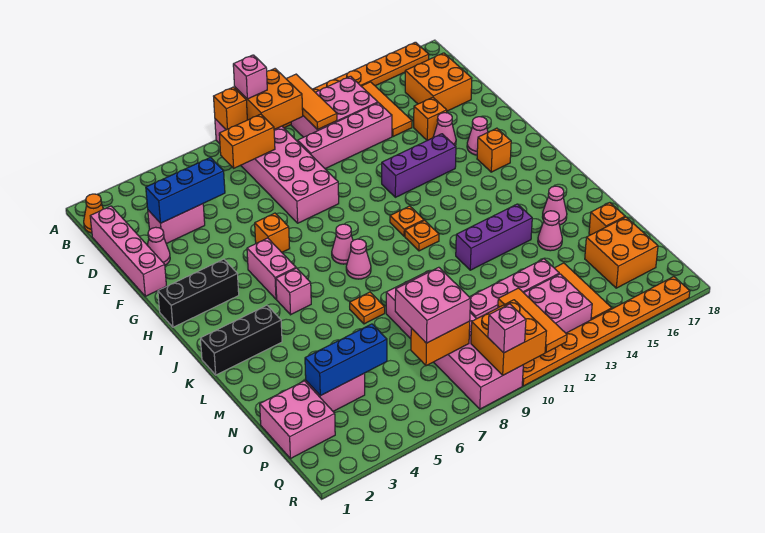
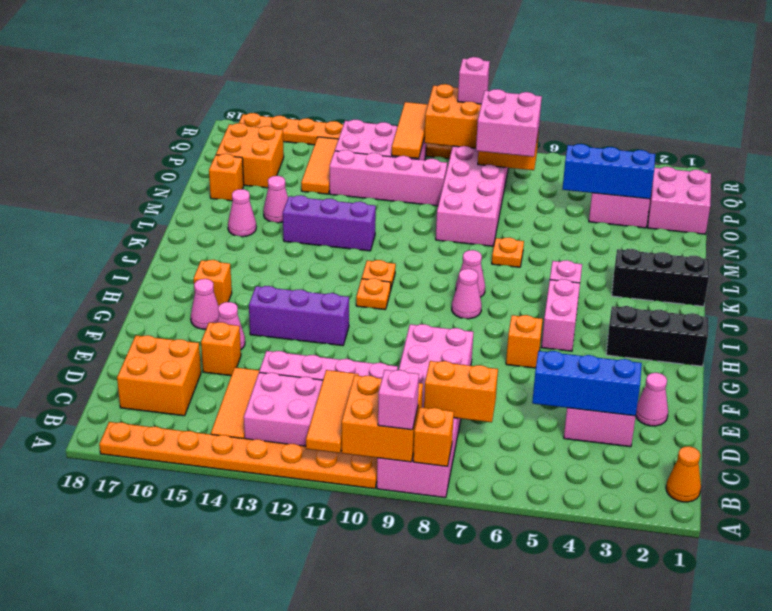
pink 1x4 brick [90,206,166,296] -> none

